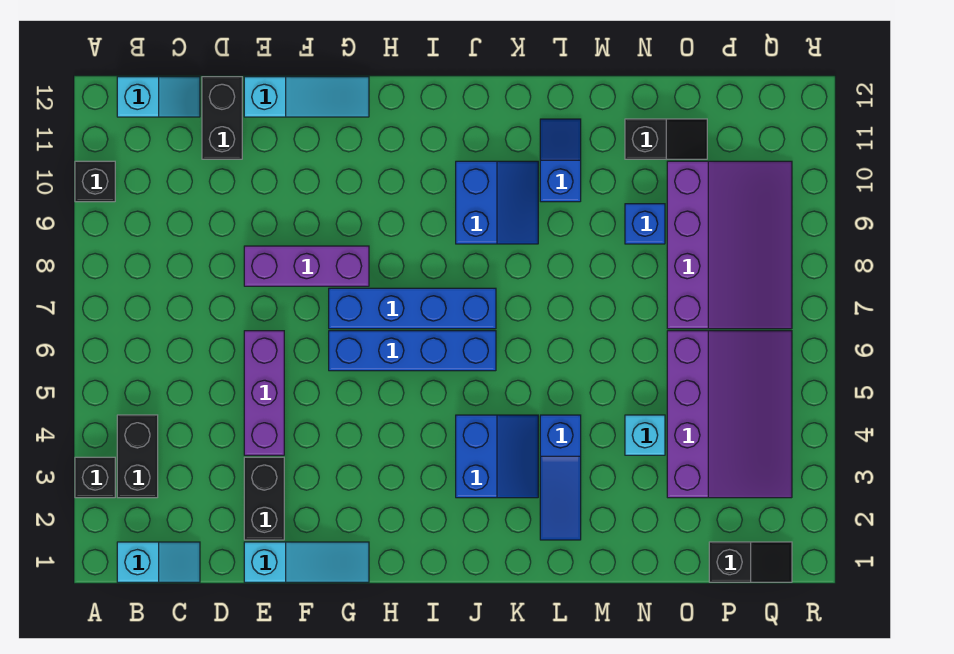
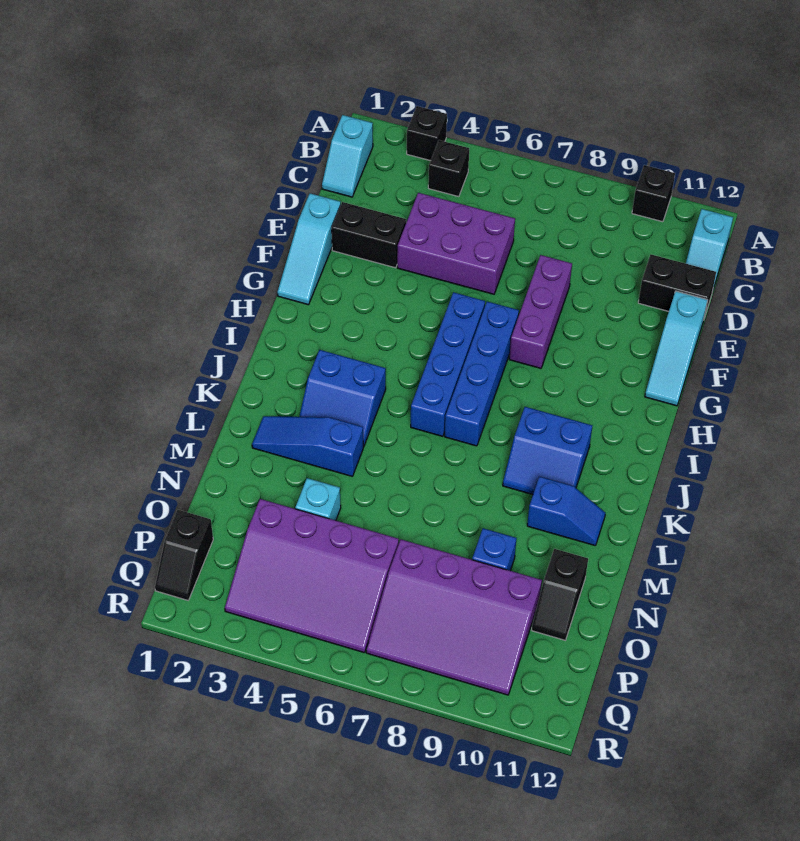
black 1x2 brick [117,415,158,498] -> black 1x1 brick [428,140,469,197]
purple 1x3 brick [244,331,284,455] -> purple 2x3 brick [397,193,515,294]

